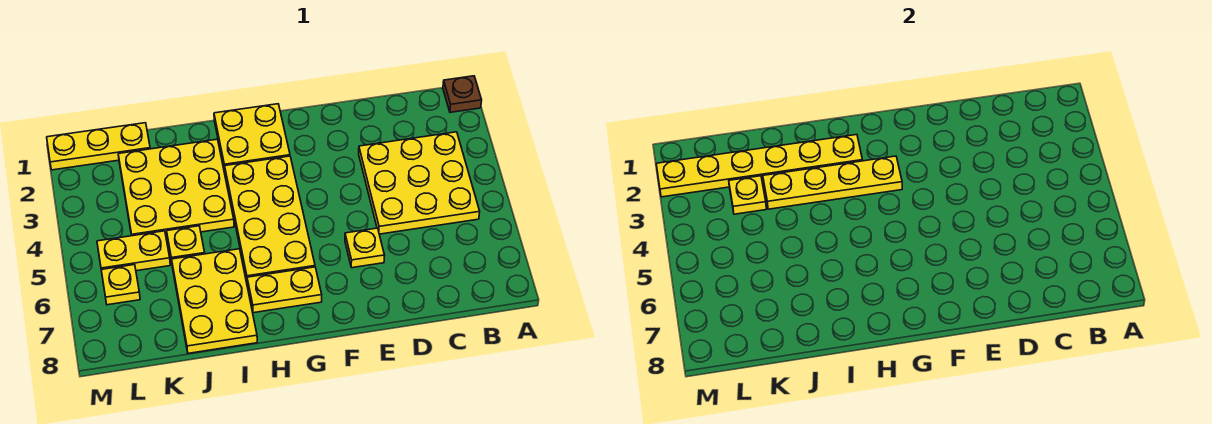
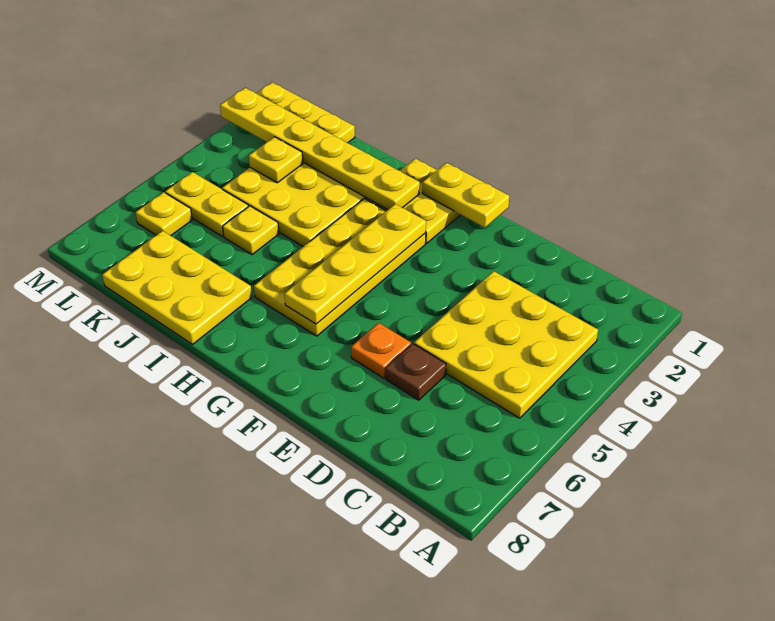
brown 1x1 plate [443,76,482,112] -> brown 1x1 plate moved to [385,344,446,400]
yellow 1x1 plate [345,228,385,268] -> orange 1x1 plate [351,323,411,378]
yellow 1x4 plate [763,156,902,209] -> yellow 1x4 plate turned to [284,204,426,324]
yellow 1x2 plate [247,267,322,313] -> yellow 1x2 plate moved to [422,163,509,228]
yellow 2x3 plate [172,249,257,353] -> yellow 2x3 plate turned to [102,231,252,344]

